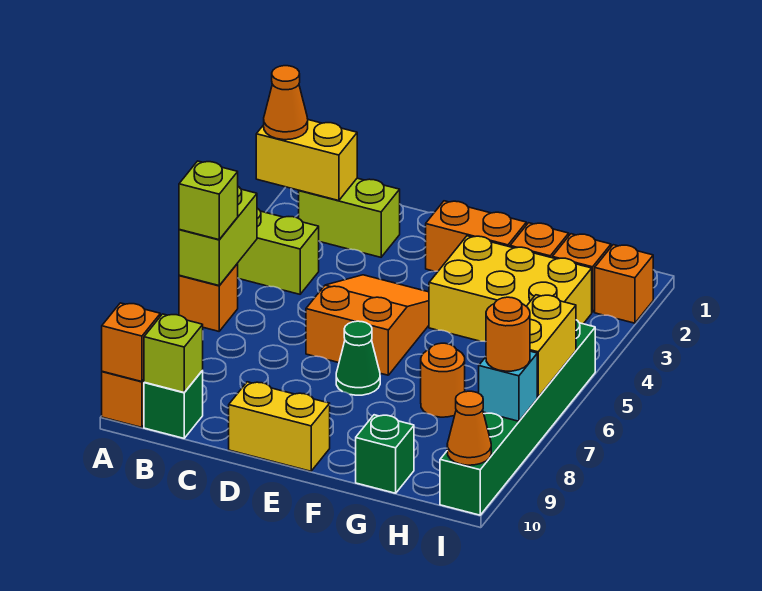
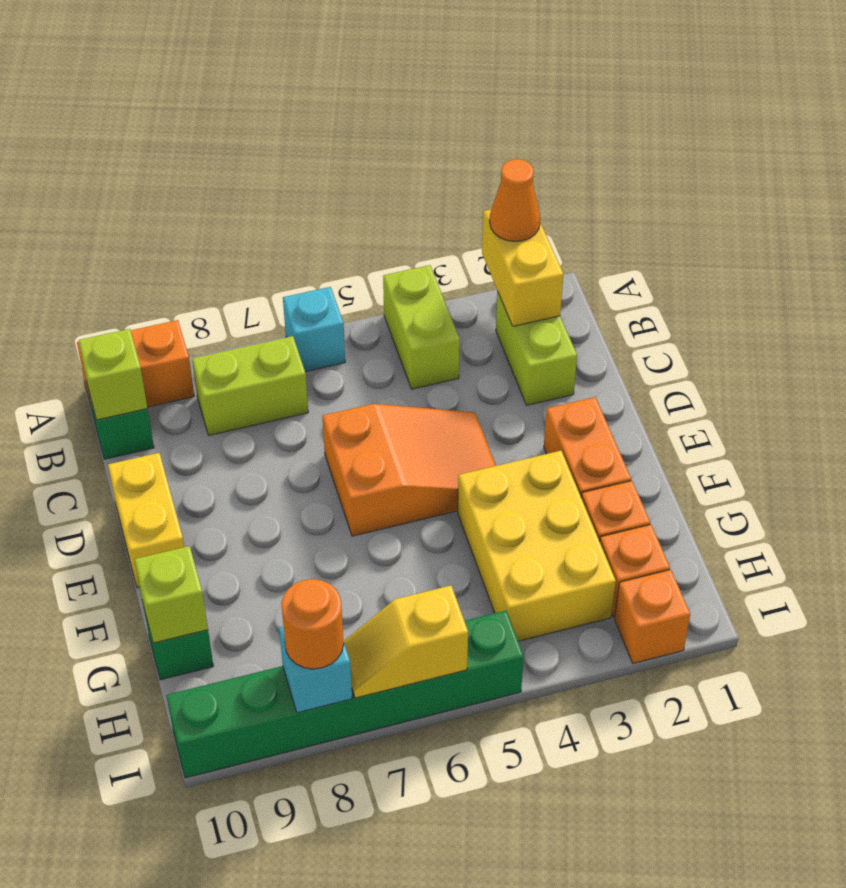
lime 1x2 brick [179,187,257,285] -> lime 1x2 brick moved to [192,336,308,435]
orange 1x1 brick [179,264,238,331] -> cyan 1x1 brick [283,287,345,372]
lime 1x1 brick [179,161,238,240] -> lime 1x1 brick moved to [134,546,208,643]
orange 1x1 brick [102,303,160,382] -> none
green 1x1 cone [336,321,380,395] -> none
orange 1x1 round brick [421,343,465,417] -> none
yellow 1x2 brick [526,295,576,397] -> yellow 1x2 slope [344,586,468,698]
orange 1x1 cone [447,391,491,465] -> none

